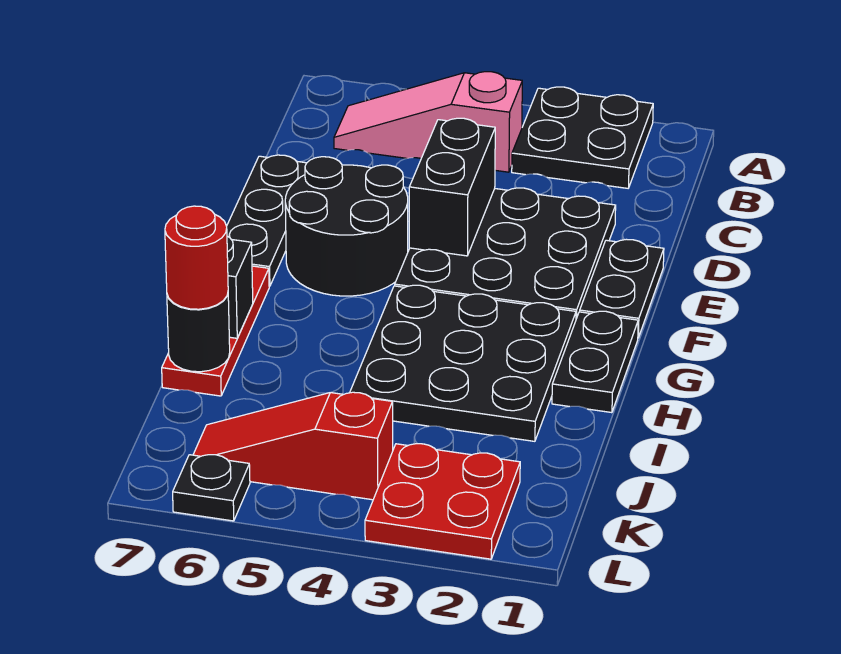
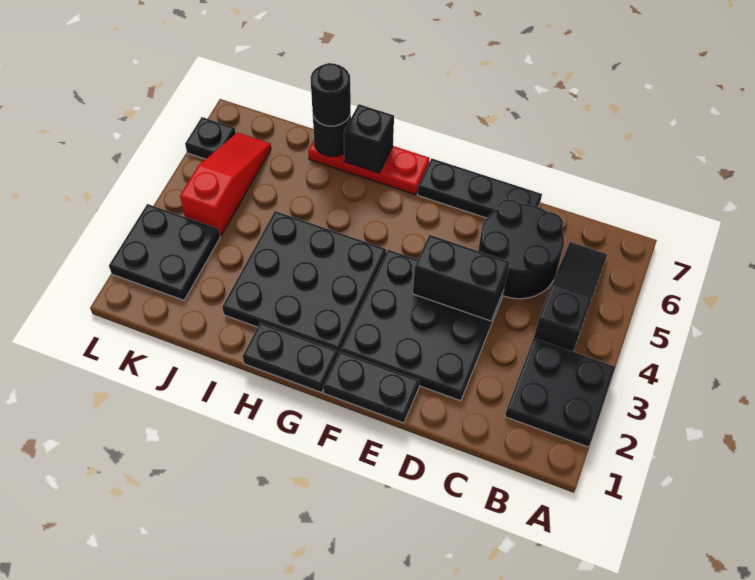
pink 1x3 slope [334,72,522,172] -> black 1x3 slope [534,242,607,352]
black 2x2 round brick [285,157,408,296] -> black 2x2 round brick moved to [478,199,564,299]
red 1x1 round brick [165,206,228,309] -> black 1x1 round brick [310,63,351,126]
red 2x2 plate [365,444,520,559] -> black 2x2 plate [109,204,220,300]

